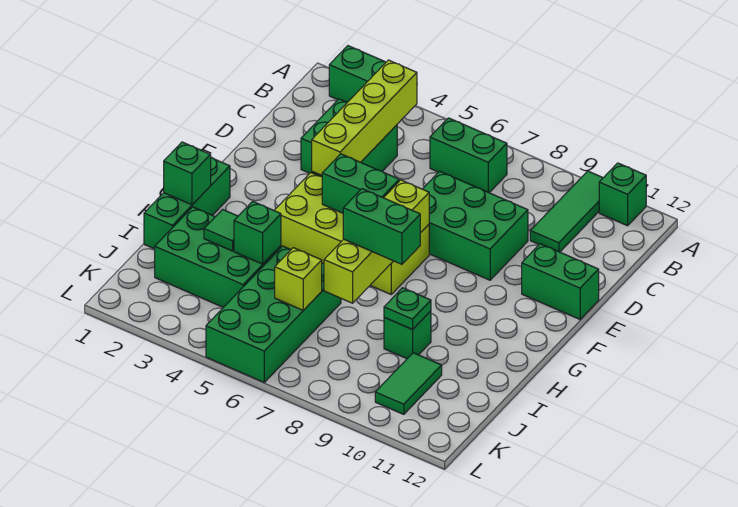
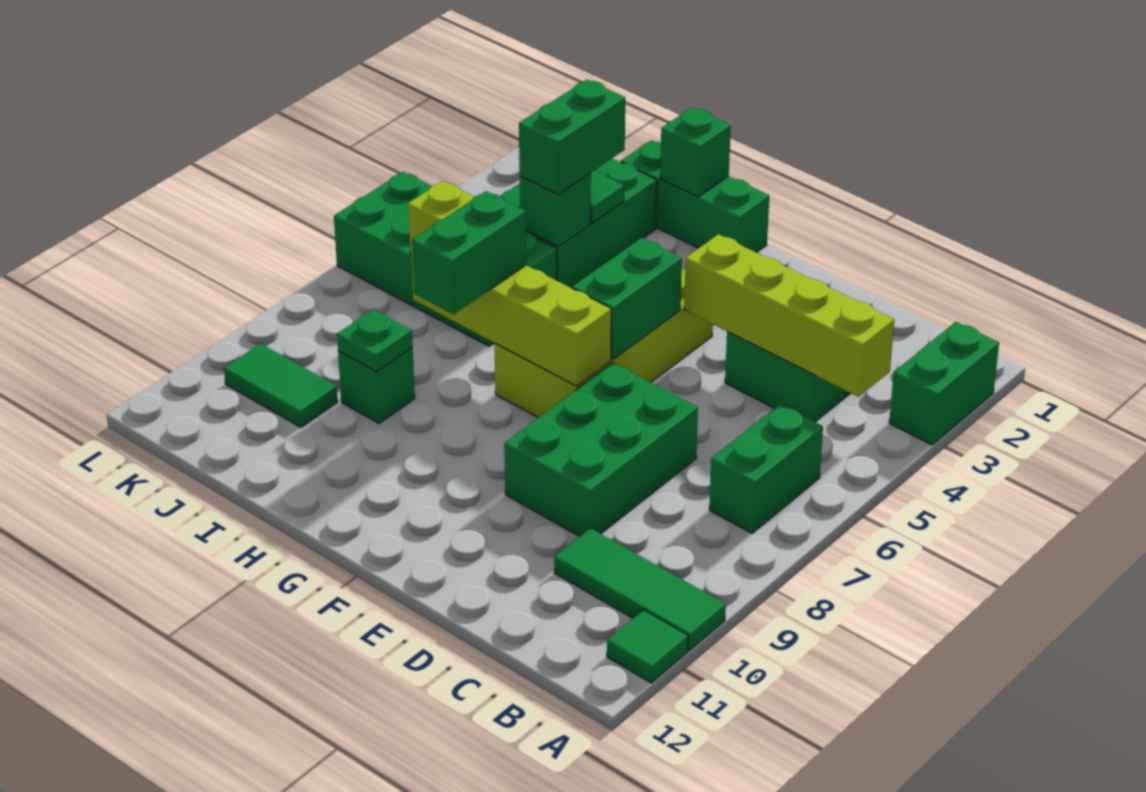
green 1x1 brick [599,163,646,226] -> green 1x1 tile [607,610,688,683]
green 1x2 brick [522,244,599,319] -> green 1x2 brick moved to [519,80,625,194]

